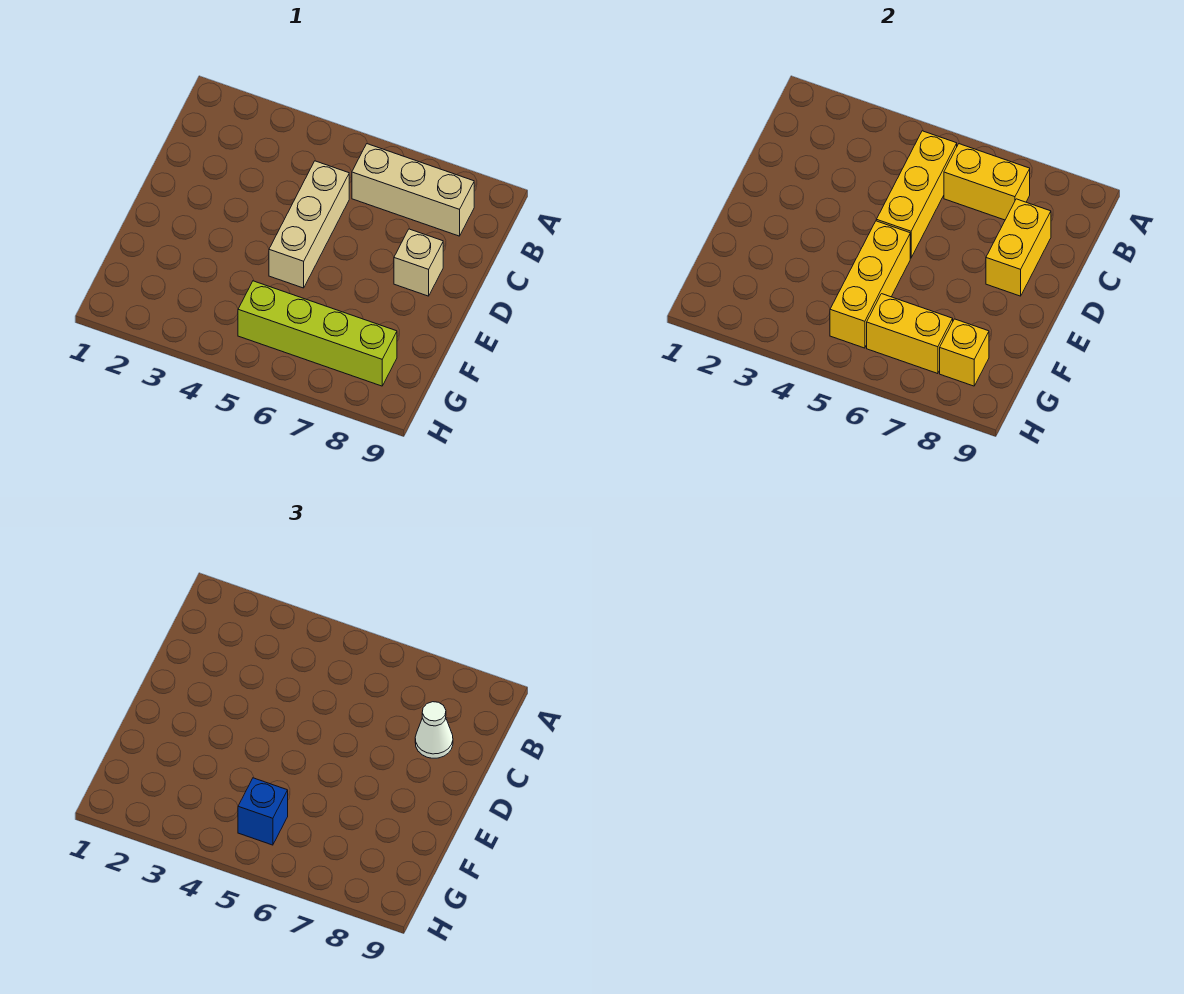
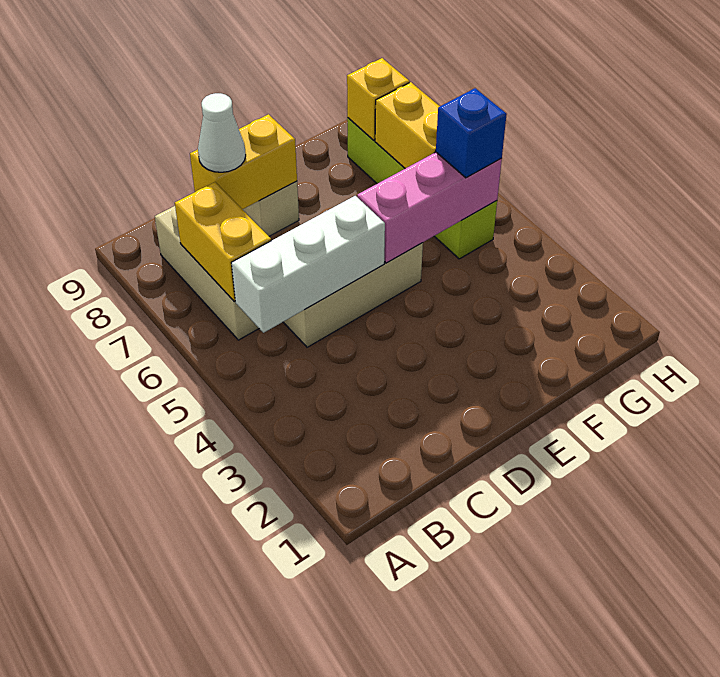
yellow 1x3 brick [876,131,957,258] -> white 1x3 brick [232,196,385,333]
yellow 1x3 brick [830,221,910,348] -> pink 1x3 brick [357,152,502,263]

